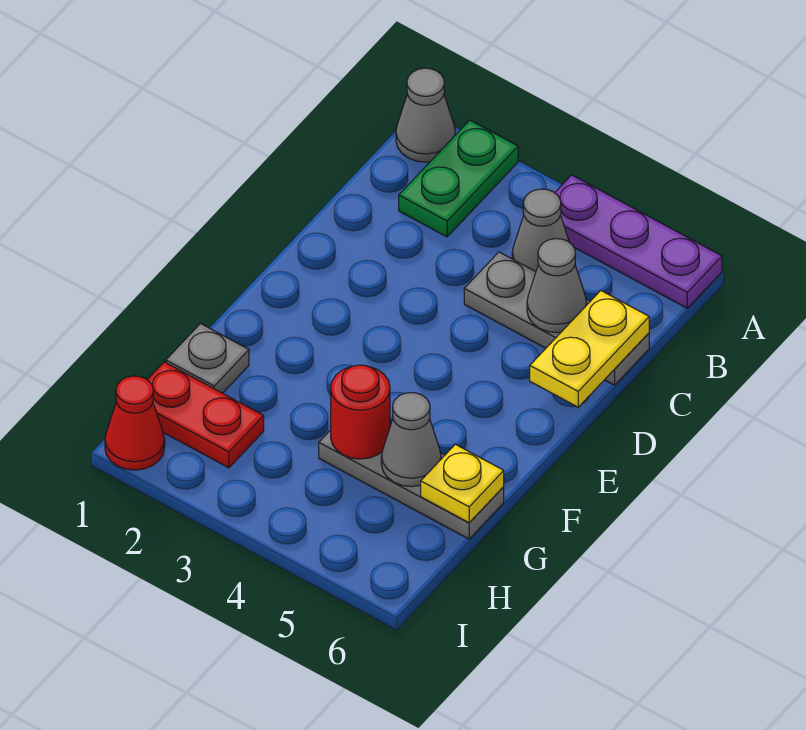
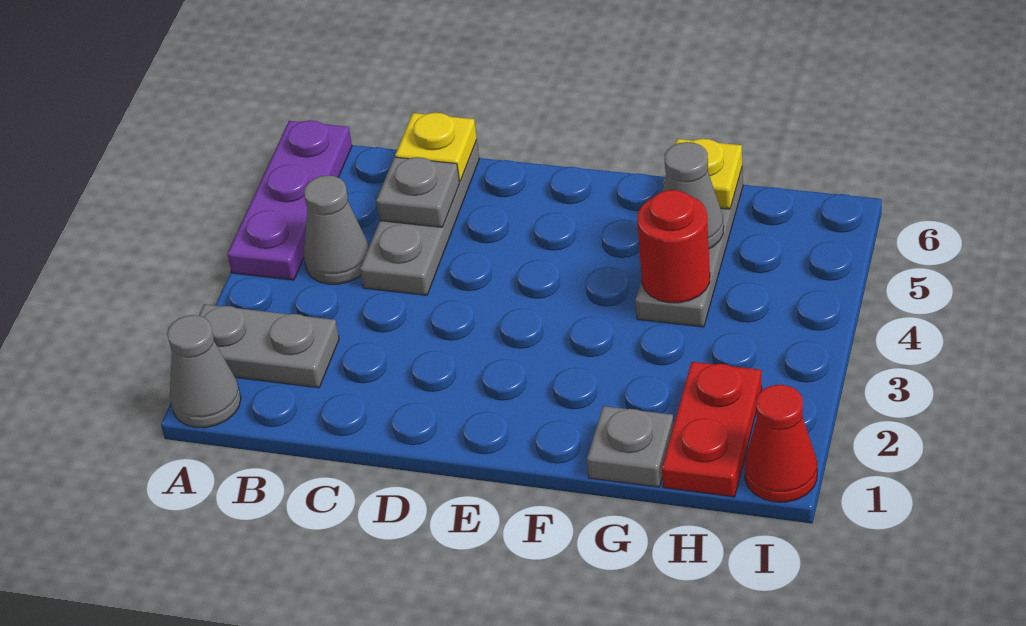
green 1x2 plate [399,120,518,237] -> grey 1x2 plate [199,304,339,388]
grey 1x1 cone [527,239,587,333] -> grey 1x1 plate [376,157,460,227]
yellow 1x2 plate [530,291,649,407] -> yellow 1x1 plate [395,113,477,181]

